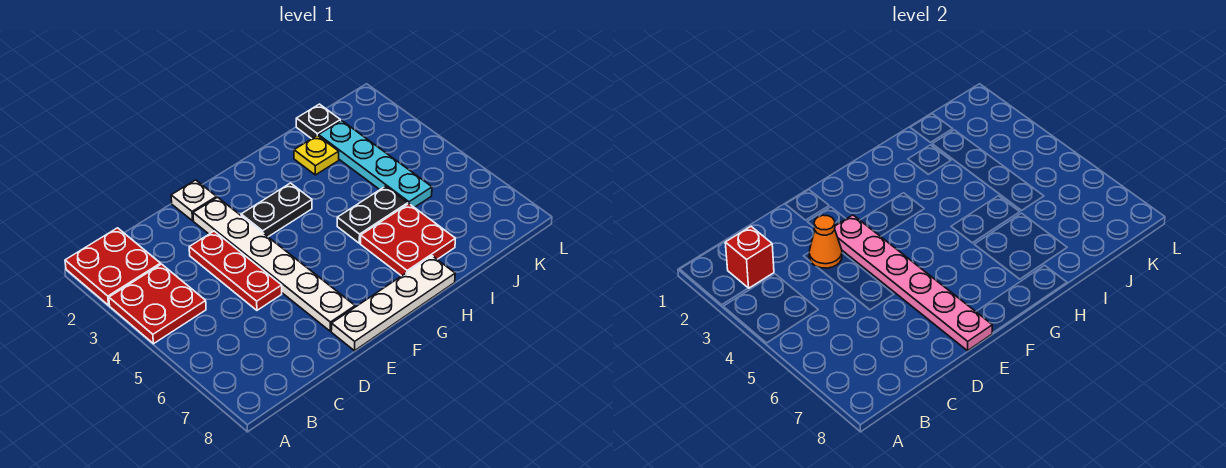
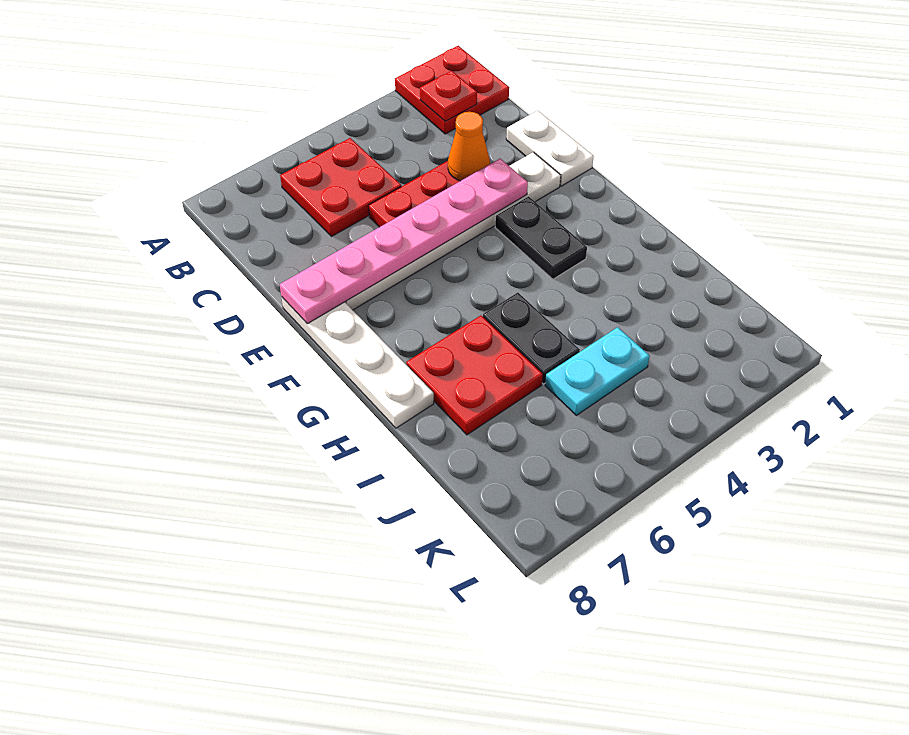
red 2x2 plate [109,264,206,344] -> red 2x2 plate moved to [280,138,401,236]
red 1x1 brick [725,226,774,288] -> red 1x1 plate [420,71,477,121]
white 1x1 plate [171,180,217,221] -> white 1x2 plate [506,110,594,186]
yellow 1x1 plate [294,135,339,175] -> none
black 1x1 plate [296,104,340,139] -> none
cyan 1x4 plate [319,121,432,207] -> cyan 1x2 plate [545,327,650,415]

